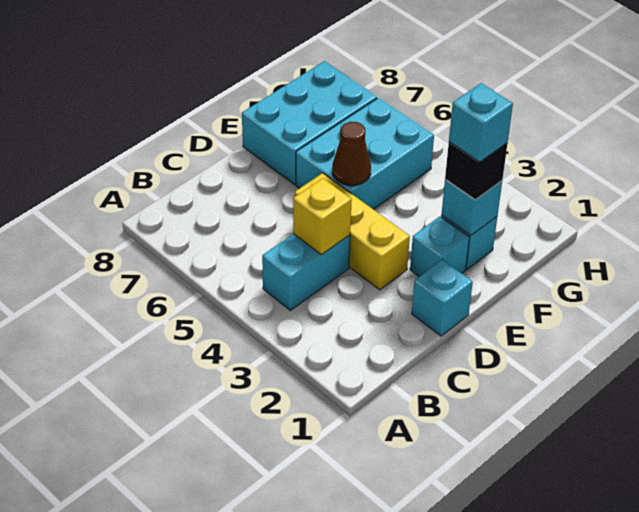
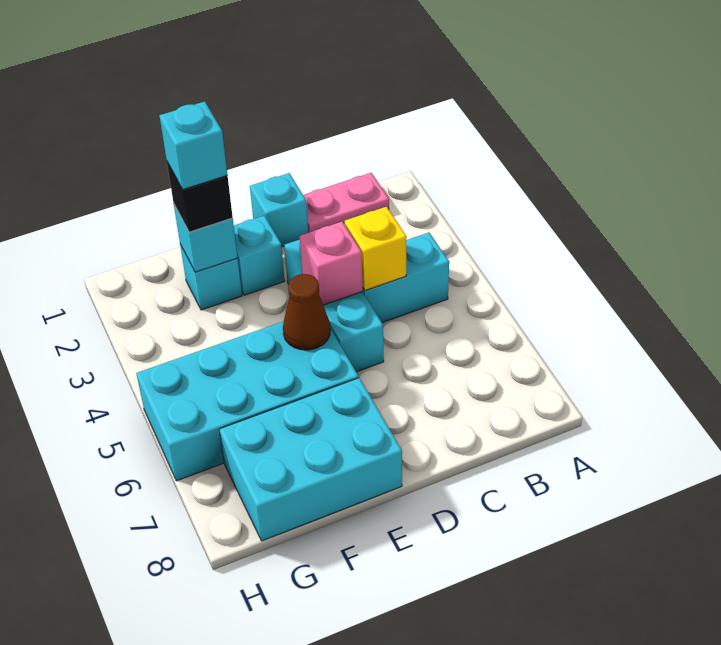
none -> pink 1x2 plate [303,173,389,233]
yellow 1x3 brick [295,173,410,290] -> cyan 1x3 brick [284,240,384,372]
none -> pink 1x1 brick [300,222,363,305]
cyan 2x3 brick [296,98,434,209] -> cyan 2x4 brick [136,321,358,481]

